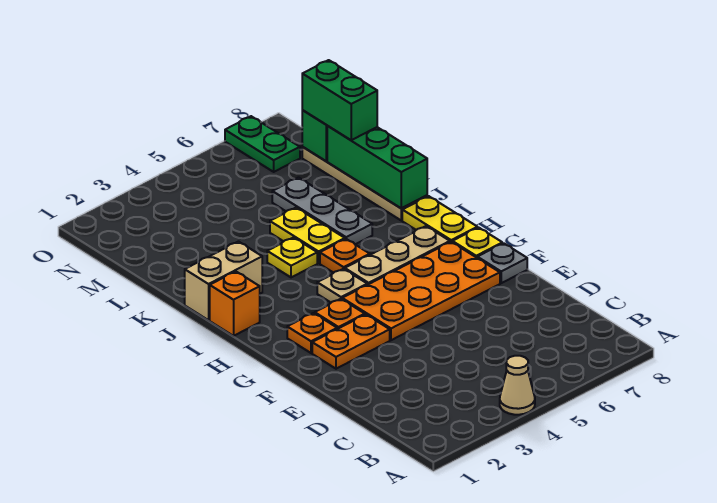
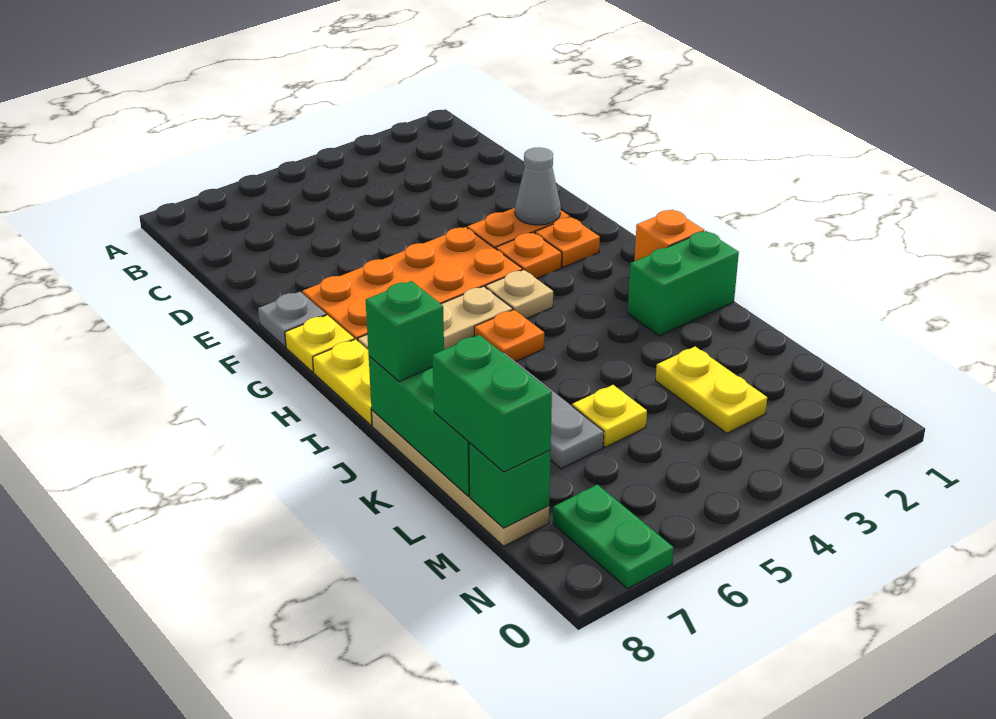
tan 1x1 cone [500,356,535,415] -> none
none -> grey 1x1 cone [515,148,561,225]
tan 1x2 brick [185,242,262,320] -> green 1x2 brick [628,231,739,336]
yellow 1x1 plate [267,238,317,277] -> yellow 1x1 plate moved to [572,385,647,447]
yellow 1x2 plate [270,208,345,263] -> yellow 1x2 plate moved to [656,347,767,433]
none -> green 1x1 brick [366,281,444,382]

